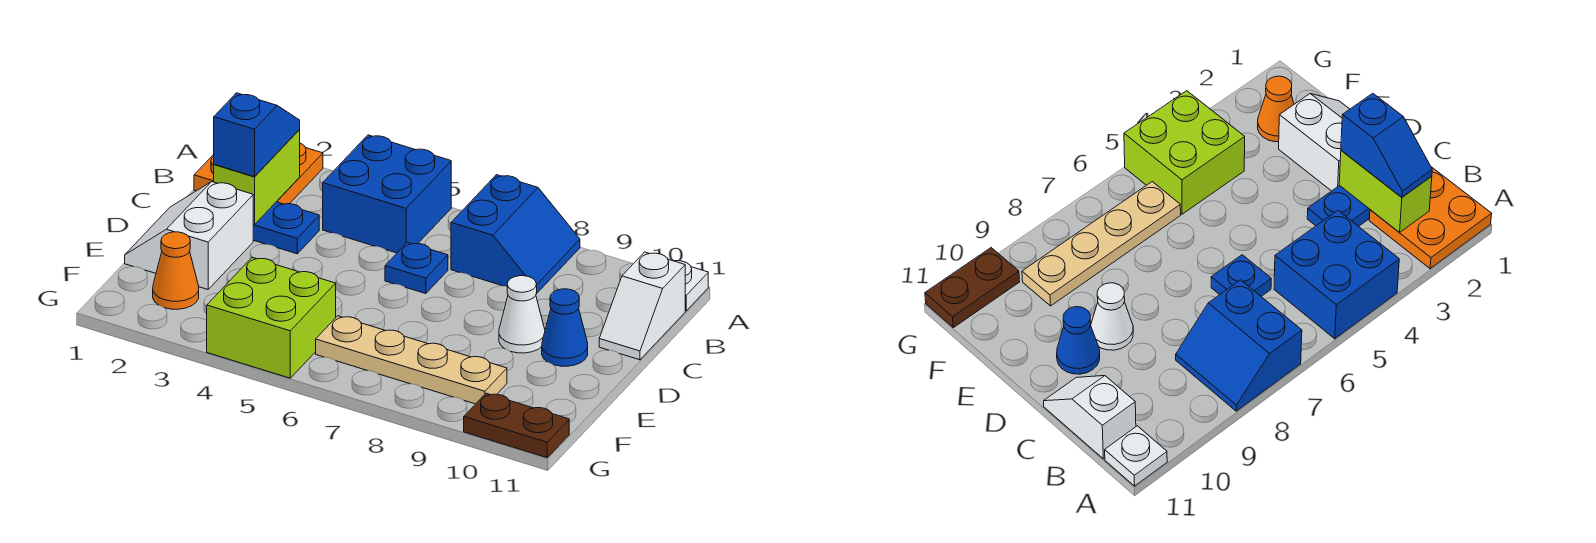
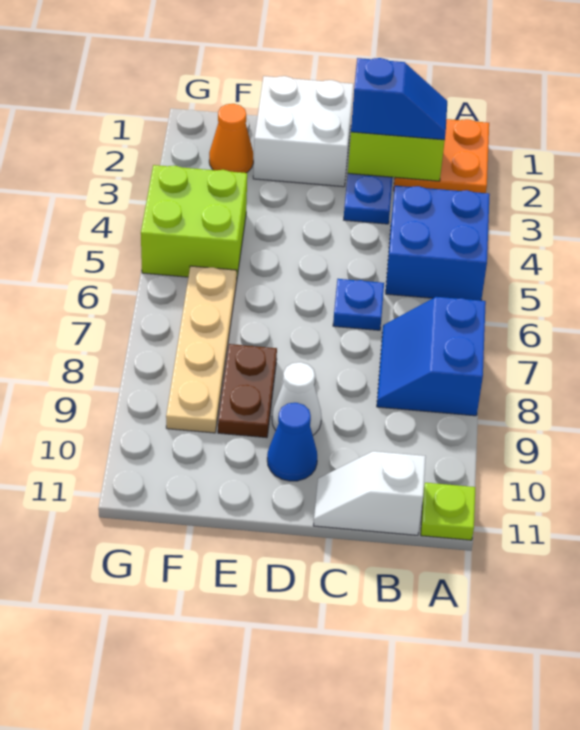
blue 2x2 slope [451,175,580,294] -> blue 2x2 slope turned to [377,297,486,416]
white 1x1 plate [675,261,708,311] -> lime 1x1 plate [421,483,475,540]
white 2x2 slope [125,182,253,289] -> white 2x2 brick [253,76,354,187]
brown 1x2 plate [464,393,569,458] -> brown 1x2 plate moved to [218,344,277,438]

